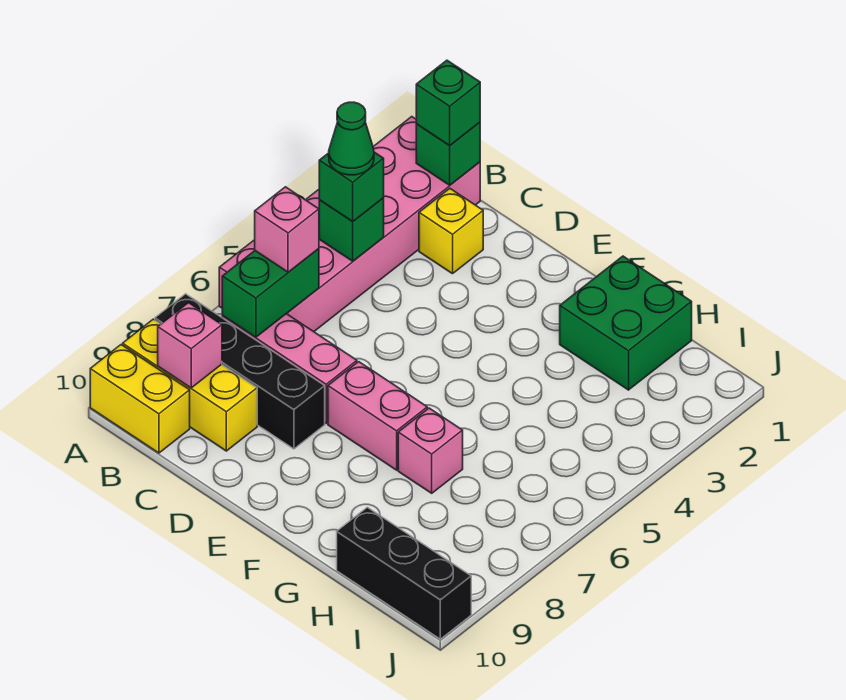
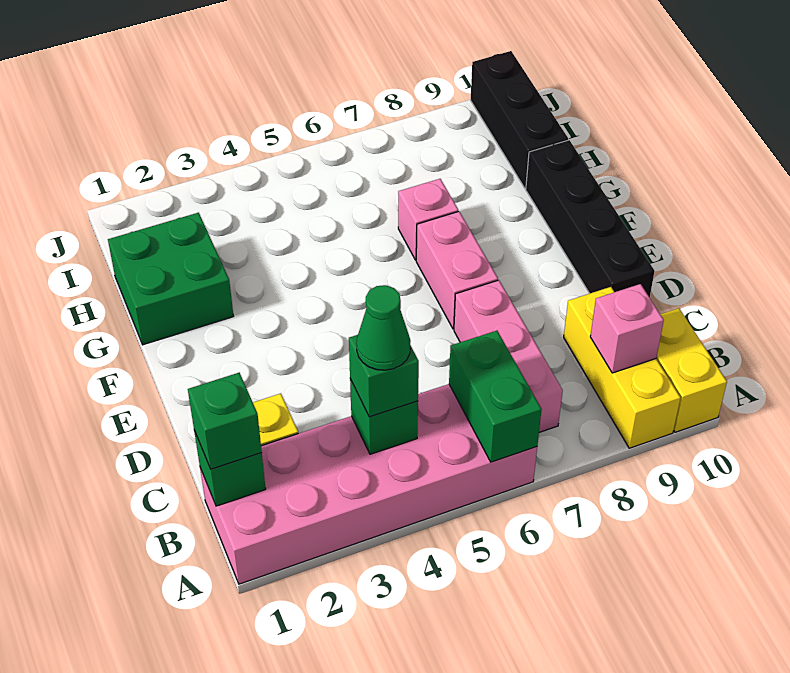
black 1x4 brick [155,294,325,449] -> black 1x4 brick moved to [526,140,655,297]
green 1x2 brick [222,249,319,337] -> green 1x2 brick turned to [449,331,542,462]
pink 1x1 brick [255,187,319,272] -> none

